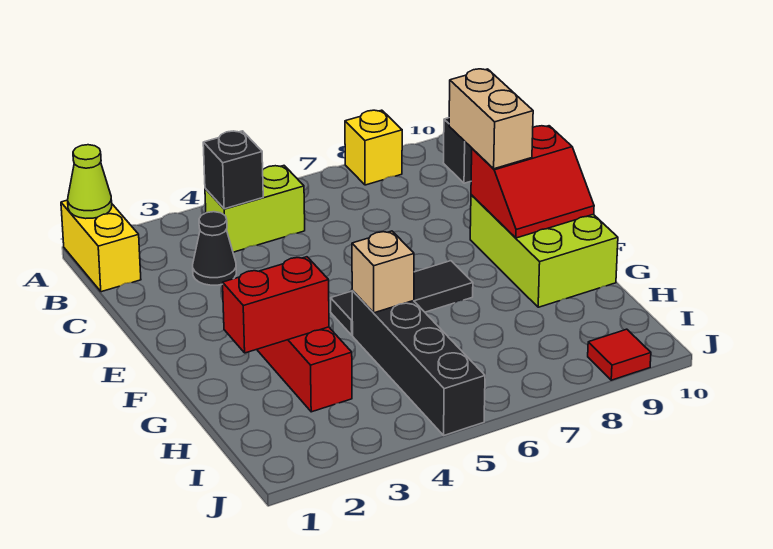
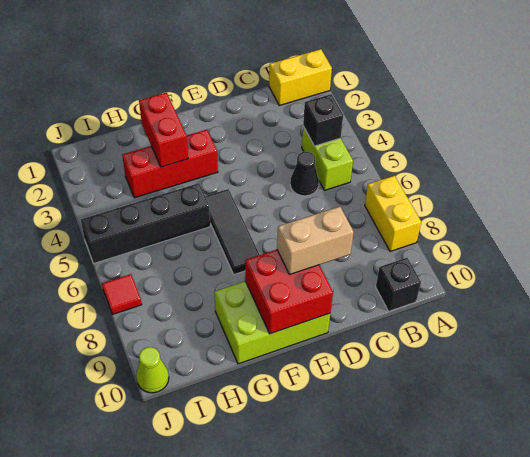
lime 1x1 cone [68,145,112,219] -> lime 1x1 cone moved to [136,347,169,393]
yellow 1x1 brick [345,110,402,185] -> yellow 1x2 brick [365,176,421,251]
black 1x1 cone [193,212,236,285] -> black 1x1 cone moved to [290,152,319,196]
red 2x2 slope [471,126,594,238] -> red 2x2 brick [245,250,333,334]
tan 1x1 brick [352,231,414,313] -> none
red 1x1 tile [588,329,651,380] -> red 1x1 tile moved to [102,274,142,315]

